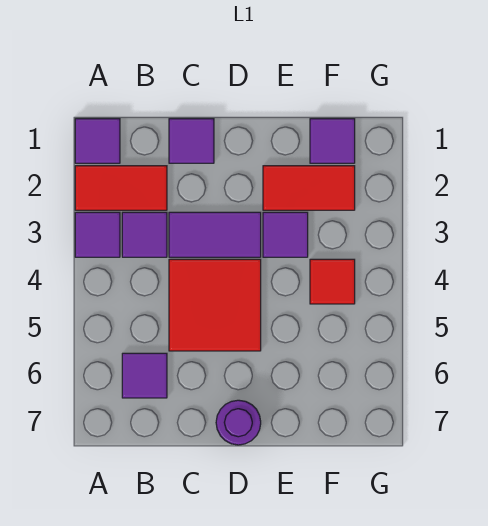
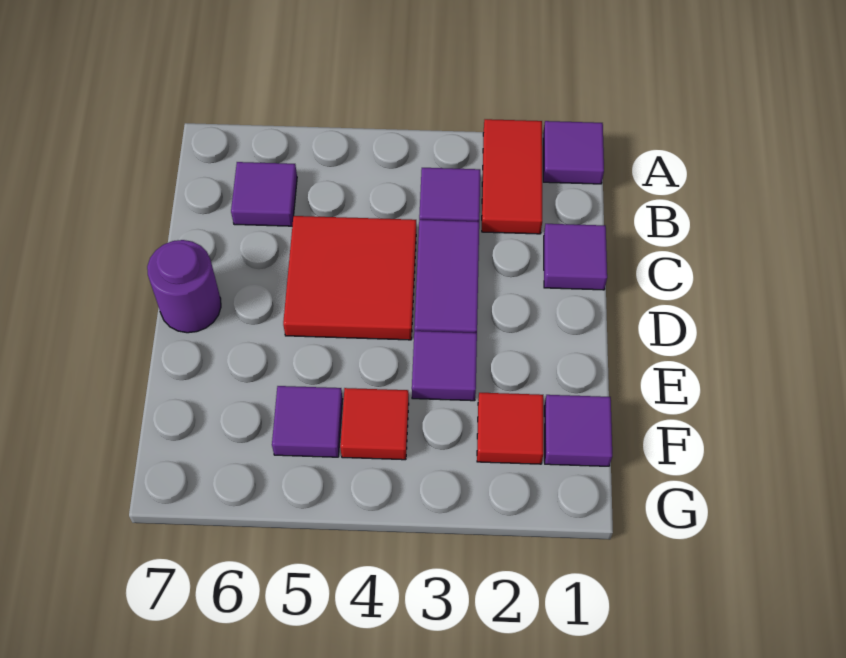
purple 1x1 tile [75,212,120,257] -> purple 1x1 tile moved to [272,386,343,457]
red 1x2 tile [263,166,355,210] -> red 1x1 tile [477,393,543,464]

